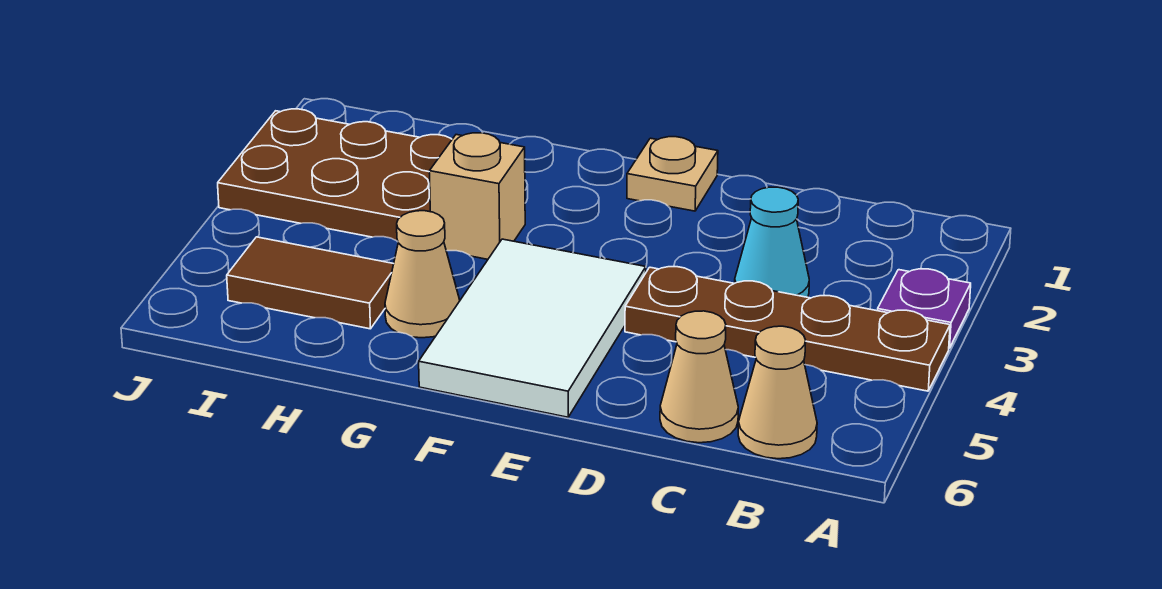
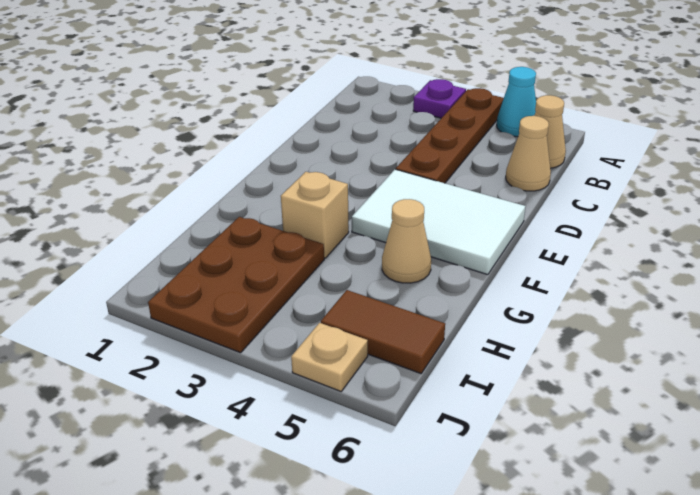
cyan 1x1 cone [735,187,809,297] -> cyan 1x1 cone moved to [497,67,536,137]
tan 1x1 plate [627,137,718,211] -> tan 1x1 plate moved to [291,323,368,391]
brown 1x2 tile [227,237,394,329] -> brown 1x2 tile turned to [321,290,445,374]

